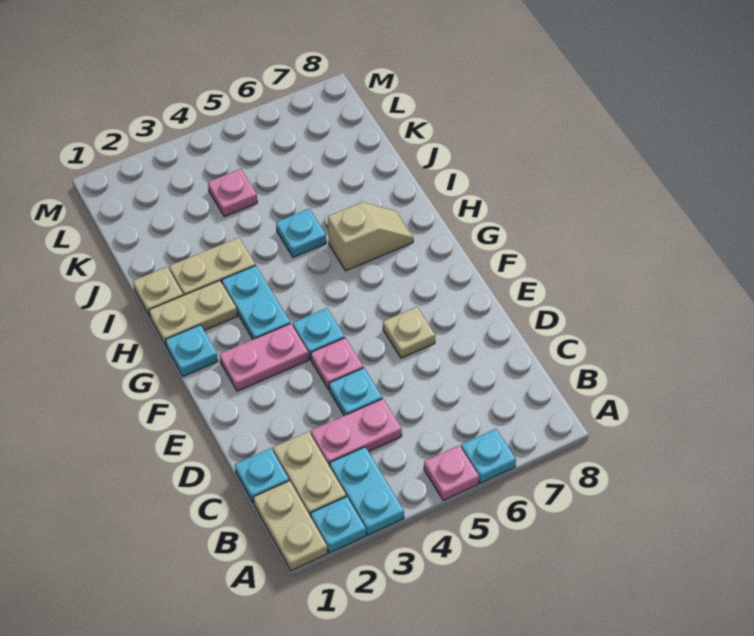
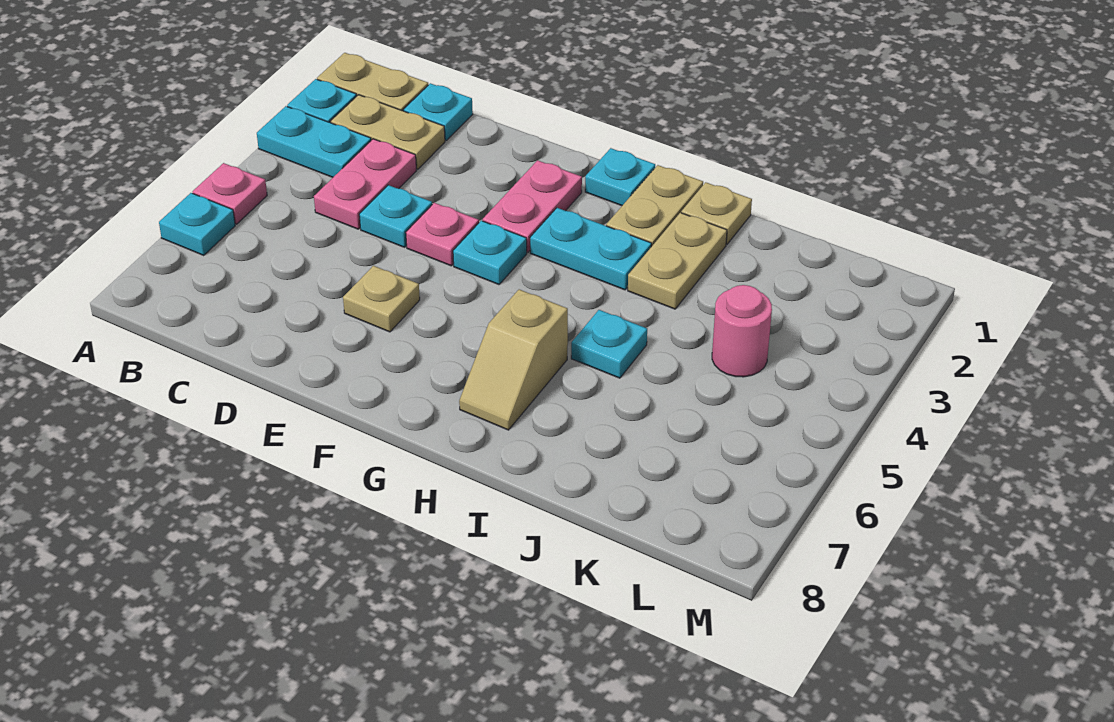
pink 1x1 plate [208,169,257,217] -> pink 1x1 round brick [712,285,772,377]

